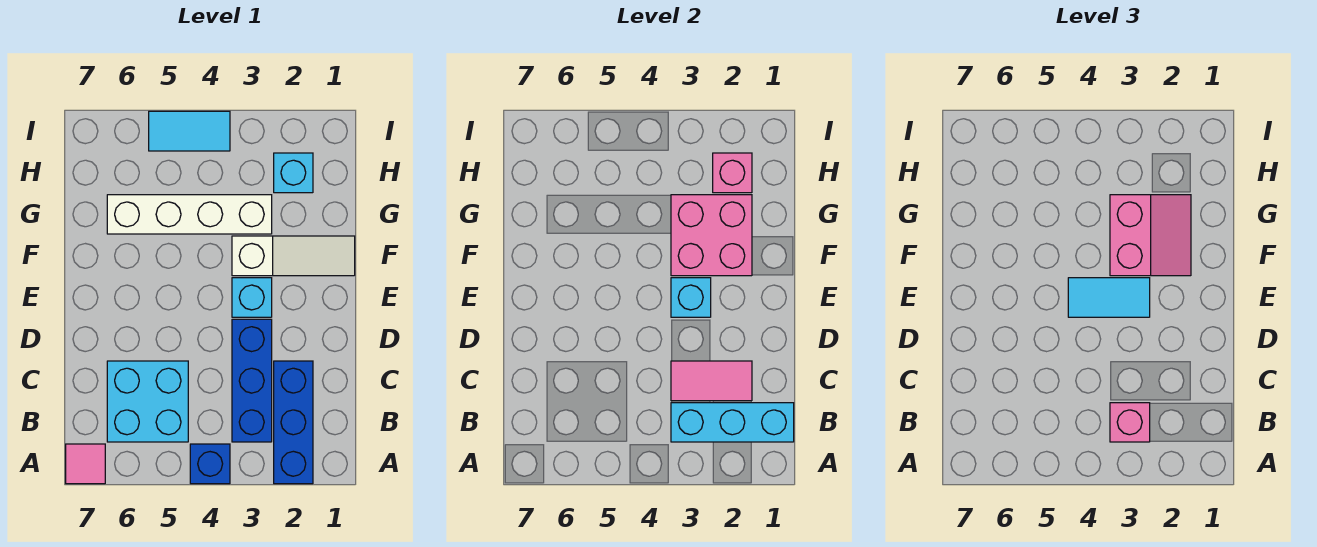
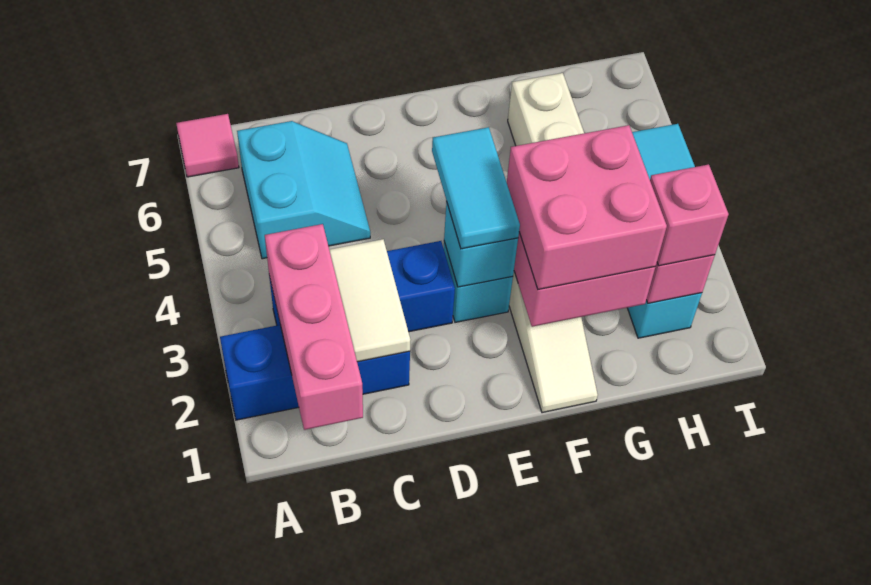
blue 1x1 brick [190,444,230,484] -> none
cyan 1x3 brick [671,403,794,442] -> pink 1x3 brick [265,224,363,430]
pink 1x1 brick [1110,403,1150,442] -> pink 1x1 brick moved to [650,164,729,266]
cyan 2x2 brick [107,361,188,442] -> cyan 2x2 slope [237,121,370,259]
pink 1x2 tile [671,361,752,401] -> white 1x2 tile [329,239,410,362]
pink 2x2 slope [1110,195,1191,276] -> pink 2x2 brick [507,125,667,289]

